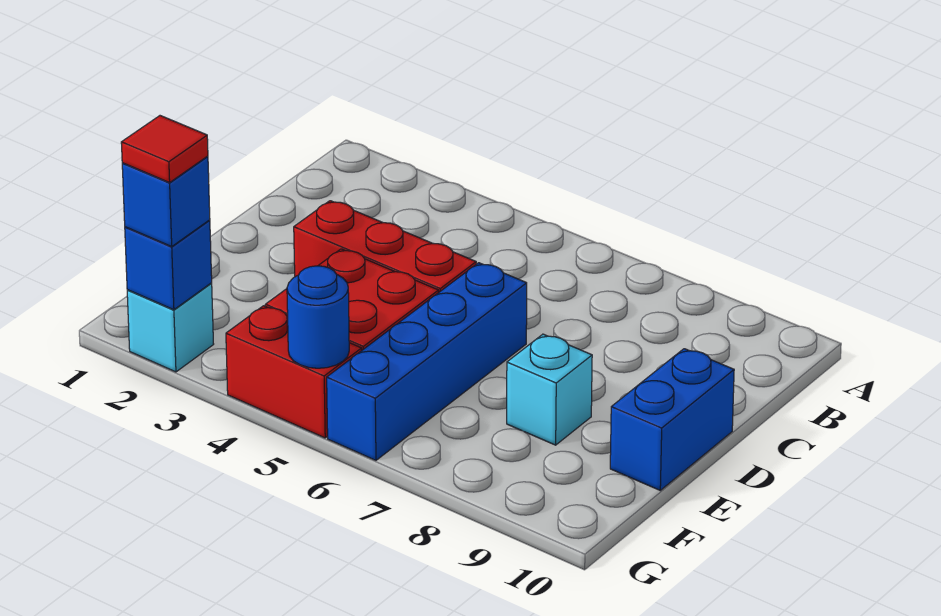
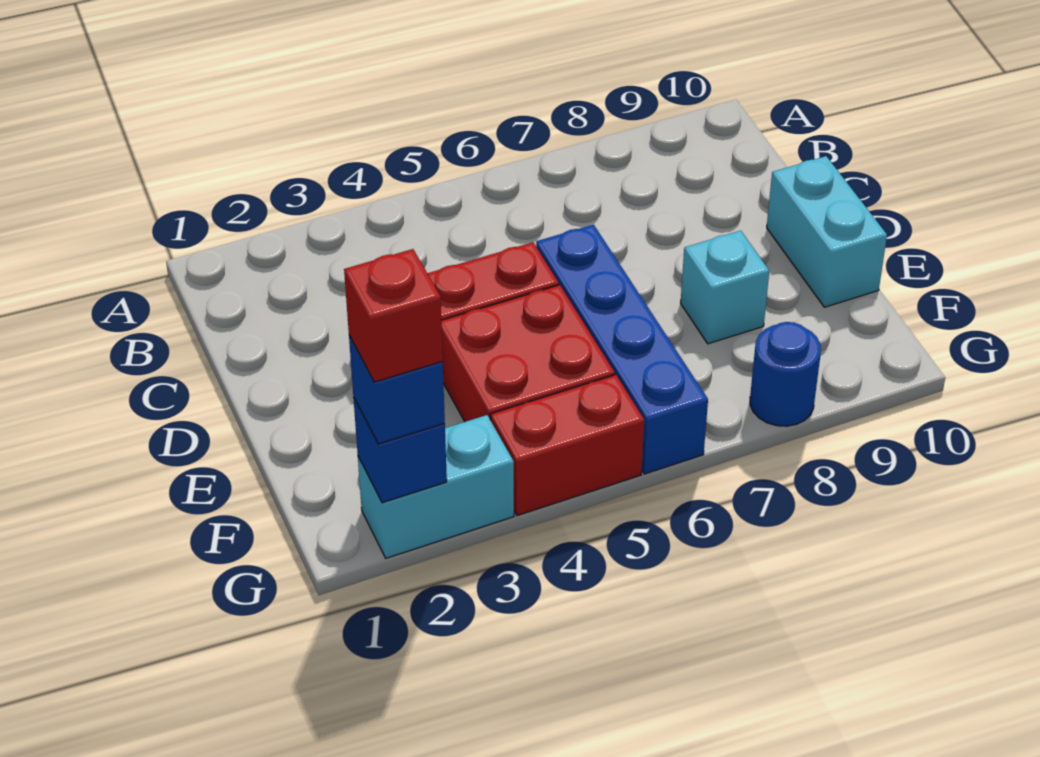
blue 1x2 brick [610,349,734,490] -> cyan 1x2 brick [767,156,887,307]
cyan 1x1 brick [127,283,214,372] -> cyan 1x2 brick [358,415,514,558]
red 1x1 tile [121,116,208,183] -> red 1x1 brick [344,249,443,382]
blue 1x1 round brick [287,266,349,368] -> blue 1x1 round brick moved to [750,322,821,426]

